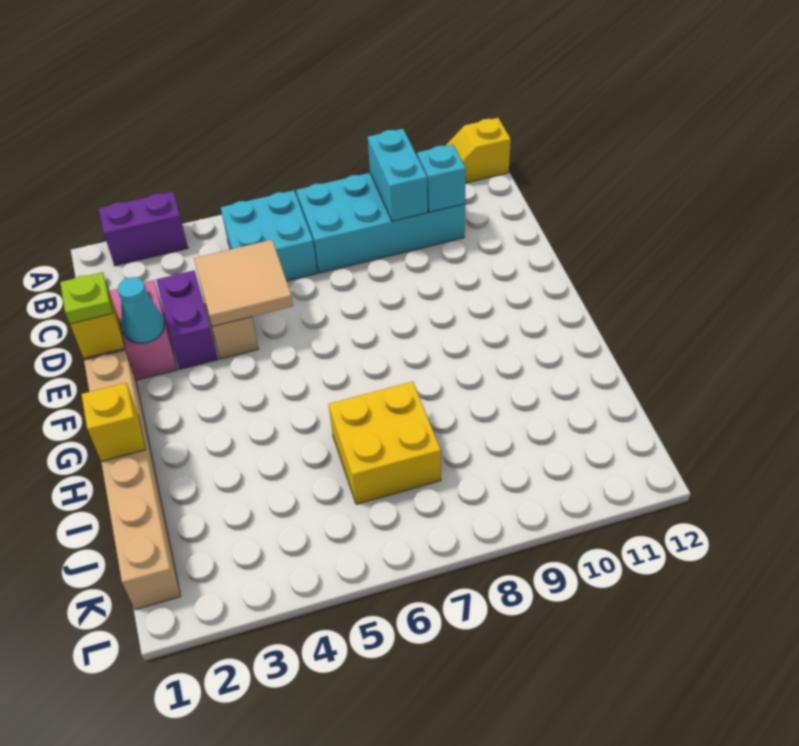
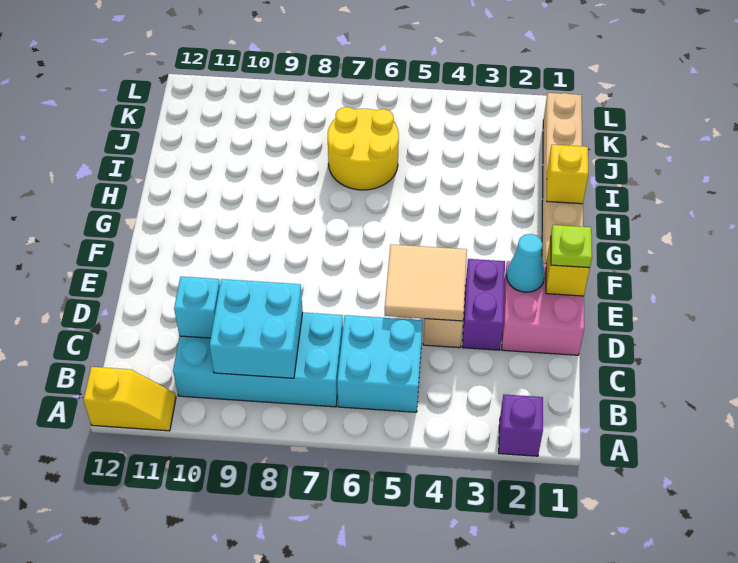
purple 1x2 brick [99,192,188,266] -> purple 1x1 brick [499,394,543,456]
cyan 1x2 brick [368,129,428,221] -> cyan 2x2 brick [210,279,303,378]
yellow 2x2 brick [329,382,441,504] -> yellow 2x2 round brick [328,107,399,190]

